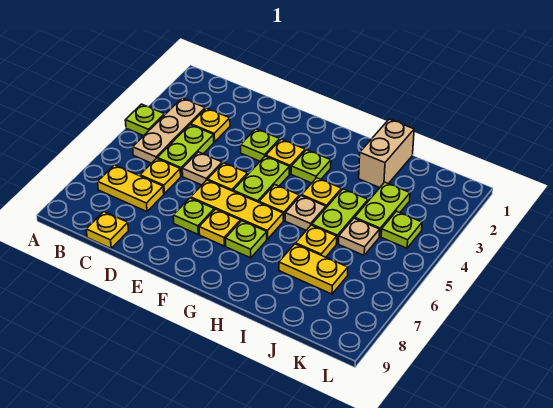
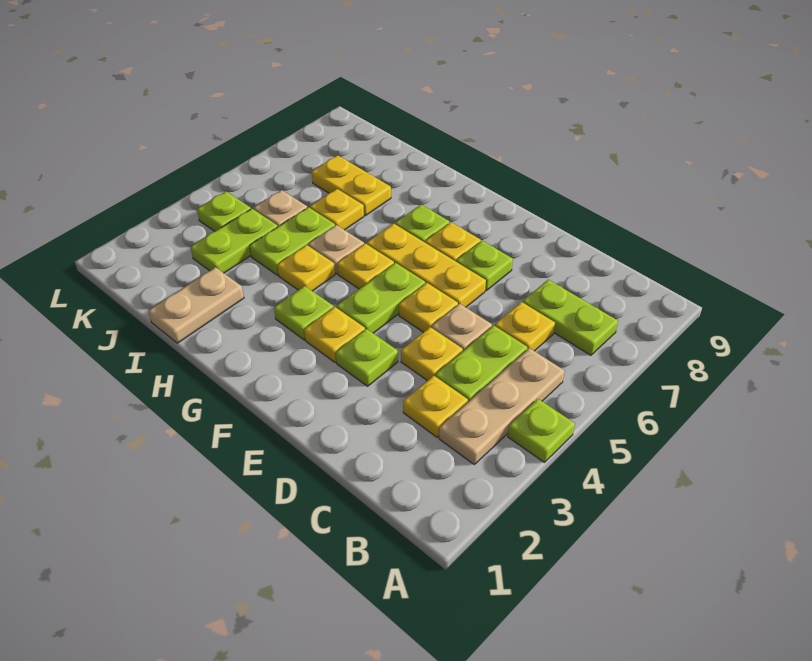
yellow 1x2 plate [98,165,164,212] -> lime 1x2 plate [523,280,618,355]
yellow 1x1 plate [86,212,128,248] -> yellow 1x1 plate moved to [401,327,463,381]
tan 1x2 brick [359,119,414,188] -> tan 1x2 plate [148,267,244,343]

